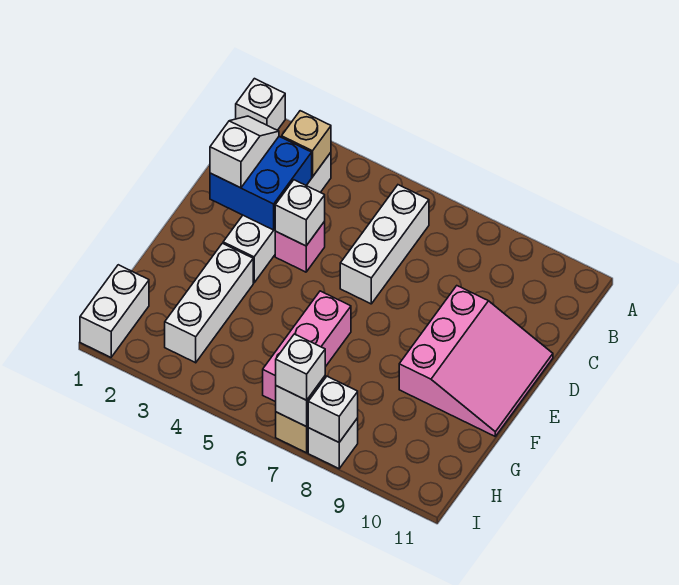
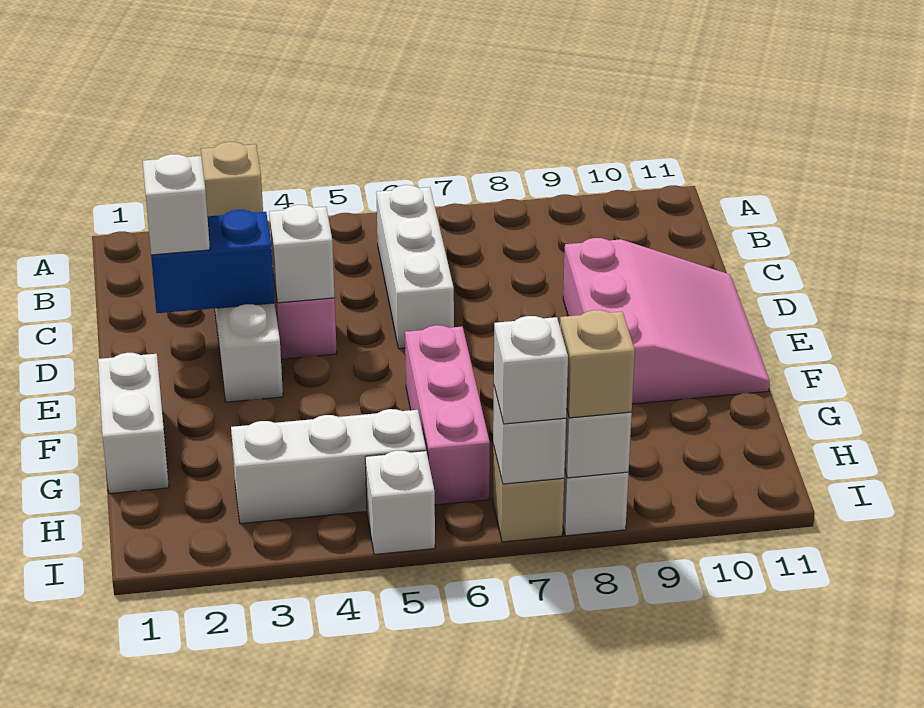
white 1x1 brick [236,79,285,130] -> white 1x1 brick moved to [365,450,435,554]
blue 2x2 brick [210,137,312,230] -> blue 1x2 brick [151,210,274,313]
white 1x3 brick [165,243,253,363] -> white 1x3 brick turned to [231,409,426,524]
white 1x2 brick [80,265,149,357] -> white 1x2 brick moved to [98,353,169,494]
none -> tan 1x1 brick [560,310,635,418]

